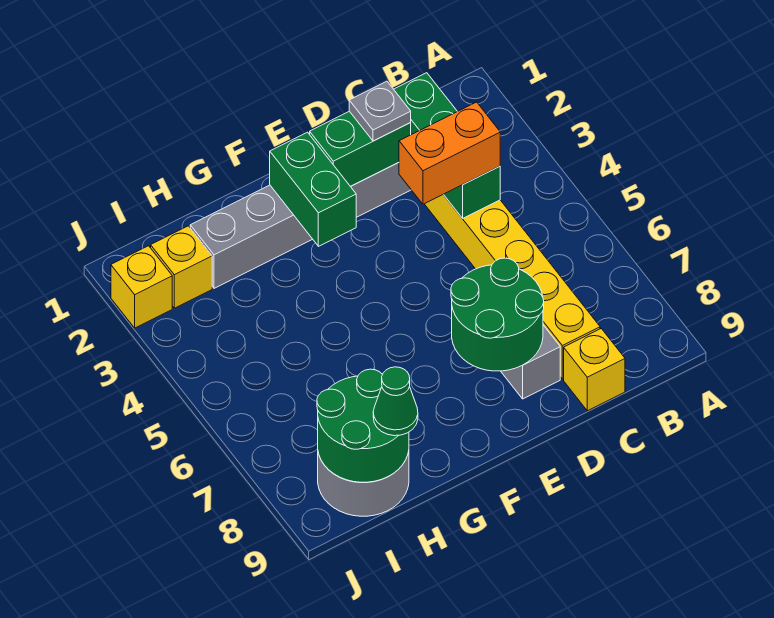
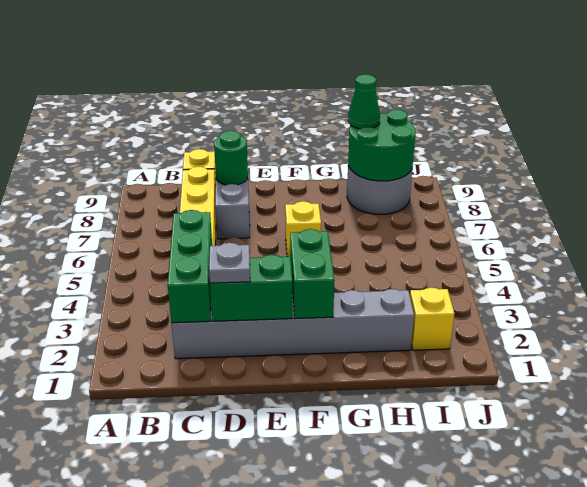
orange 1x2 brick [399,102,500,204] -> none
green 2x2 round brick [451,258,544,371] -> green 1x1 round brick [214,131,248,185]
yellow 1x1 brick [111,246,172,328] -> yellow 1x1 brick moved to [285,201,321,257]

